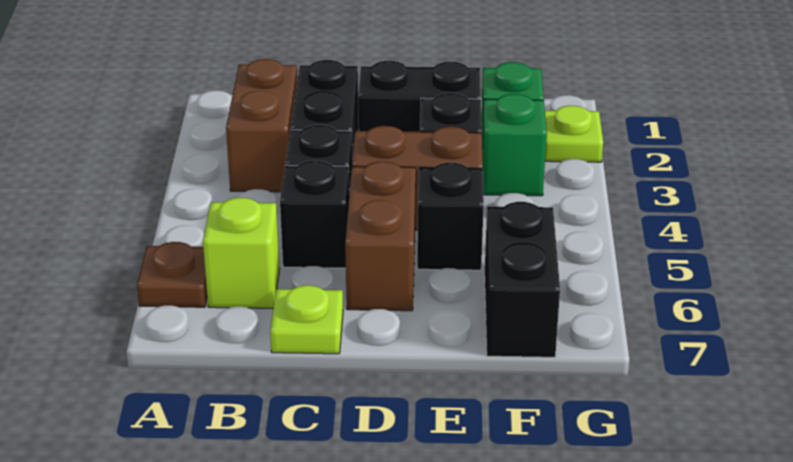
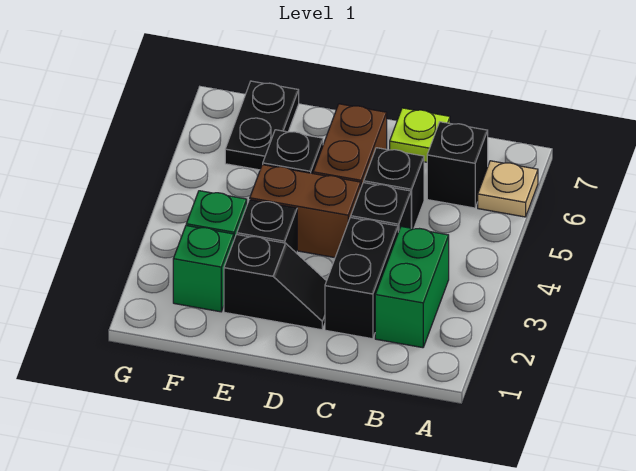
brown 1x1 plate [137,242,207,307] -> tan 1x1 plate [478,161,538,217]
brown 1x2 brick [226,59,297,192] -> green 1x2 brick [375,227,449,348]
lime 1x1 brick [203,198,280,308] -> black 1x1 brick [427,122,488,208]
black 1x2 brick [358,61,481,132] -> black 1x2 slope [224,235,326,330]
black 1x2 brick [485,202,560,357] -> black 1x2 plate [225,81,299,170]
lime 1x1 plate [545,106,603,162] -> none

